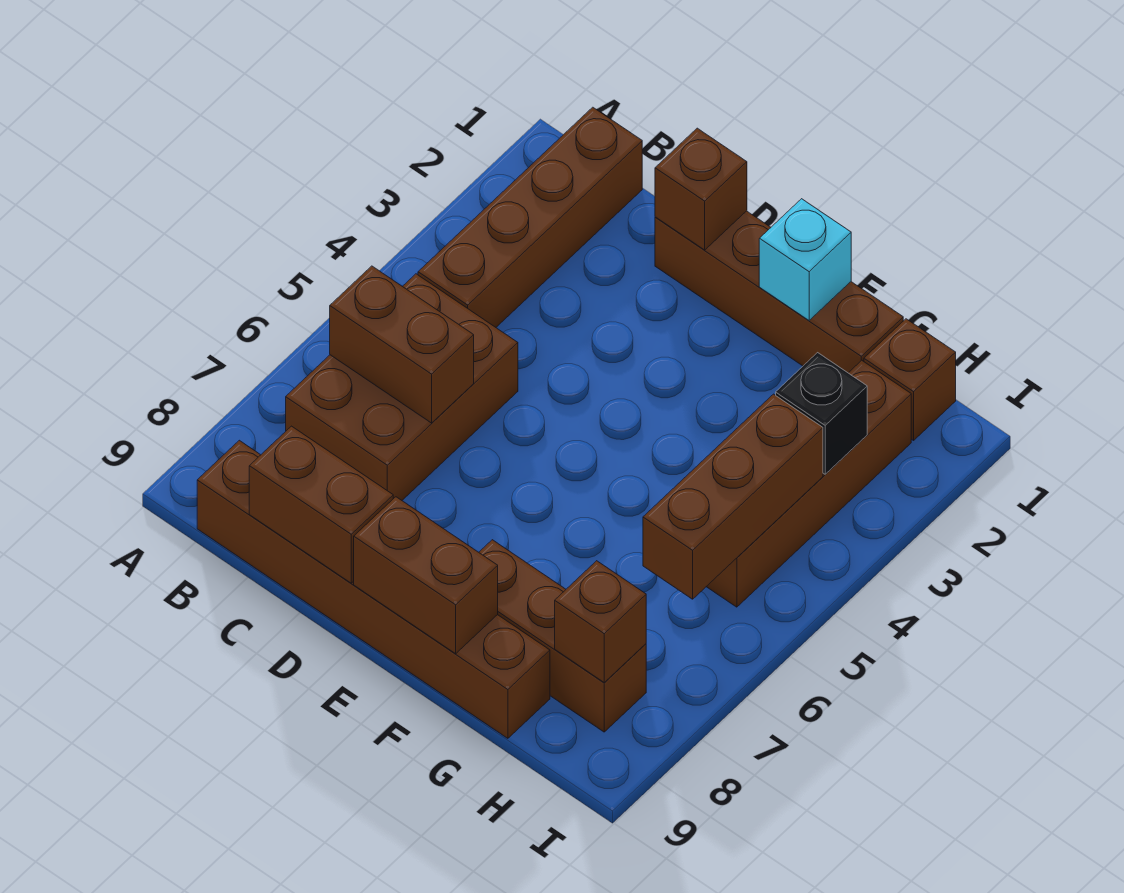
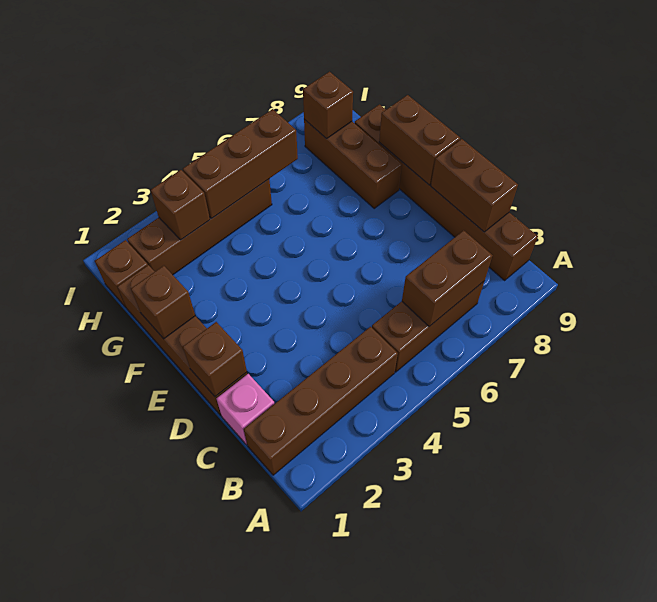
brown 2x3 brick [286,274,518,500] -> brown 1x3 brick [372,282,484,372]
brown 1x2 brick [330,266,474,423] -> brown 1x2 brick turned to [402,230,493,326]
none -> pink 1x1 brick [216,374,274,445]
cyan 1x1 brick [759,199,851,320] -> brown 1x1 brick [131,266,195,339]
black 1x1 brick [776,353,867,474] -> brown 1x1 brick [151,170,210,240]

